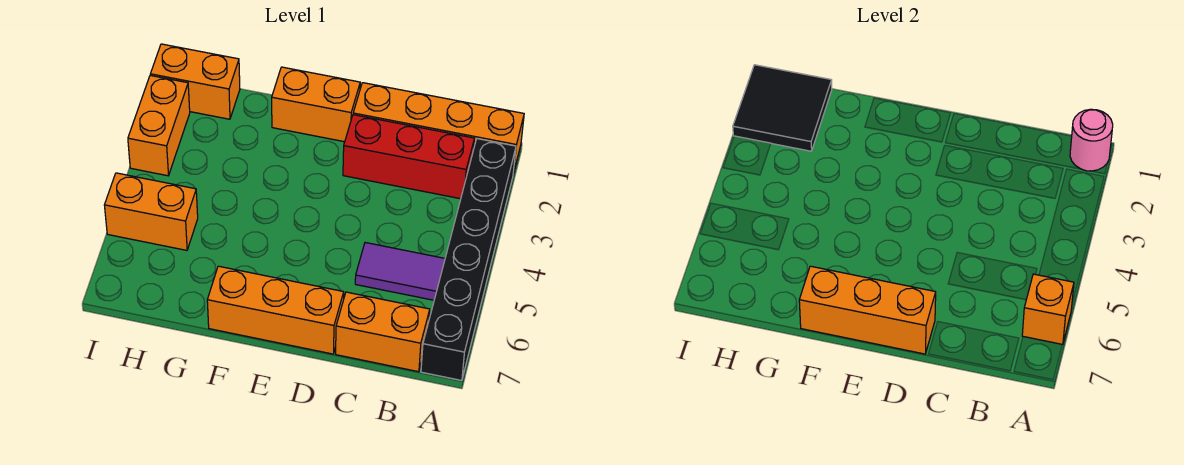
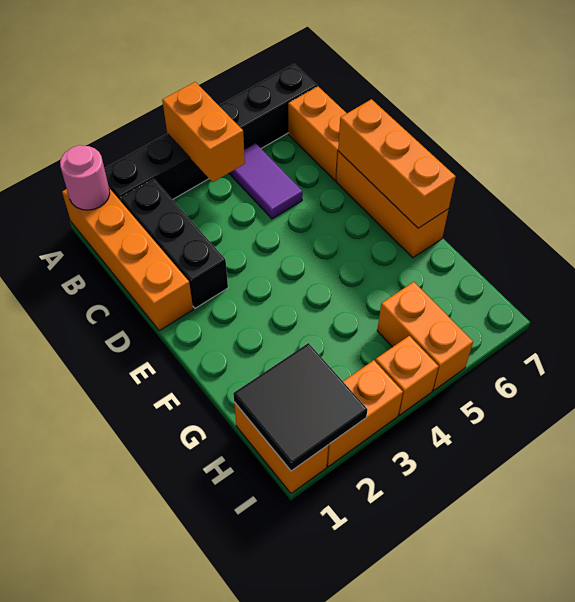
orange 1x1 brick [1022,274,1074,345] -> orange 1x1 brick moved to [375,336,439,415]
red 1x3 brick [343,115,474,199] -> black 1x3 brick [120,179,228,308]
orange 1x2 brick [272,67,360,142] -> orange 1x2 brick moved to [162,82,245,182]

